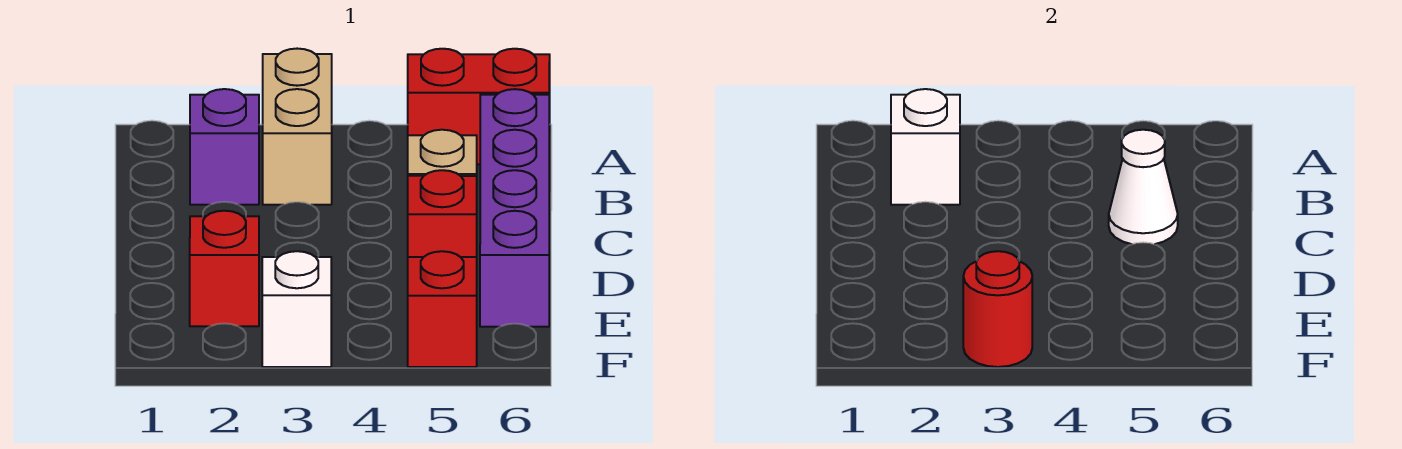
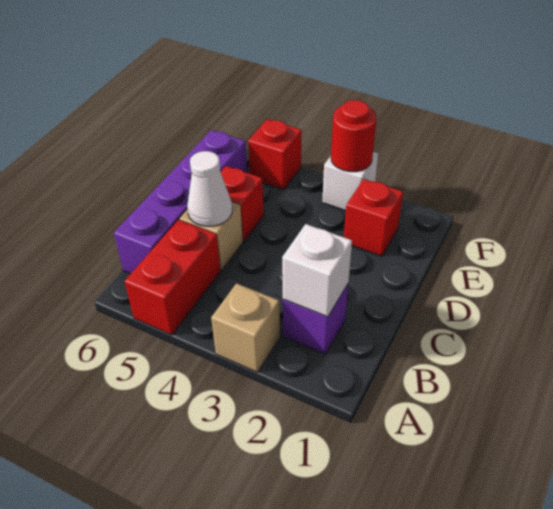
tan 1x2 brick [263,49,332,205] -> tan 1x1 brick [211,284,280,372]
red 1x2 brick [408,49,550,164] -> red 1x2 brick turned to [124,220,221,335]

